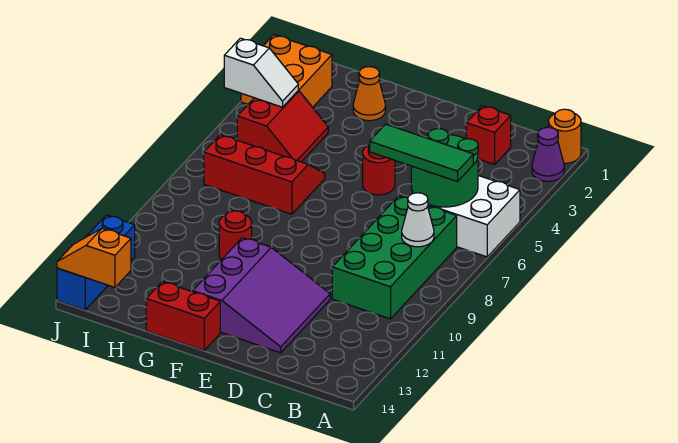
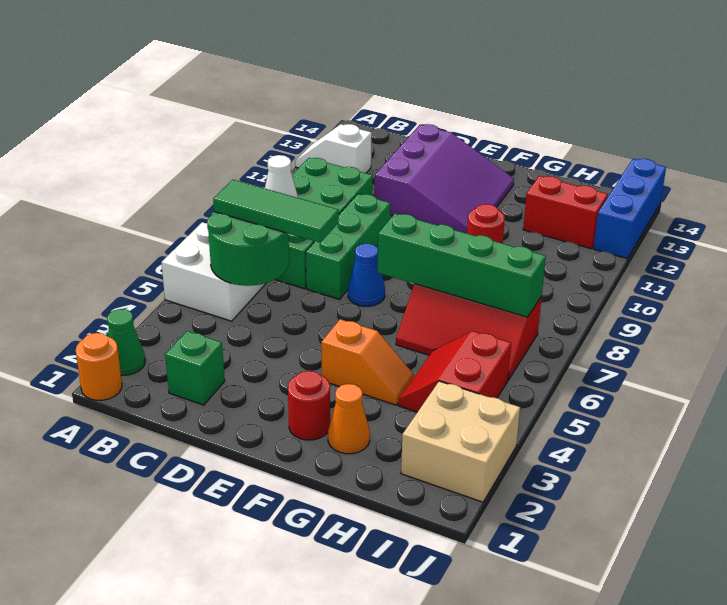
purple 1x1 cone [532,127,564,181] -> green 1x1 cone [107,309,145,375]
red 1x1 brick [466,106,511,165] -> green 1x1 brick [165,331,225,405]
none -> green 1x3 brick [306,194,390,299]
purple 3x3 slope [193,238,330,353] -> purple 3x3 slope turned to [375,124,514,233]
red 1x1 round brick [363,145,395,195] -> red 1x1 round brick moved to [288,371,330,440]
none -> blue 1x1 cone [348,244,385,306]
none -> green 1x4 brick [377,214,546,317]
red 1x2 brick [146,282,220,350] -> red 1x2 brick moved to [523,176,608,249]
orange 2x2 brick [241,35,332,107] -> tan 2x2 brick [401,381,520,502]
white 1x2 slope [224,38,298,107] -> white 1x2 slope moved to [295,124,372,173]
orange 1x2 slope [57,228,131,287] -> orange 1x2 slope moved to [321,319,414,405]

